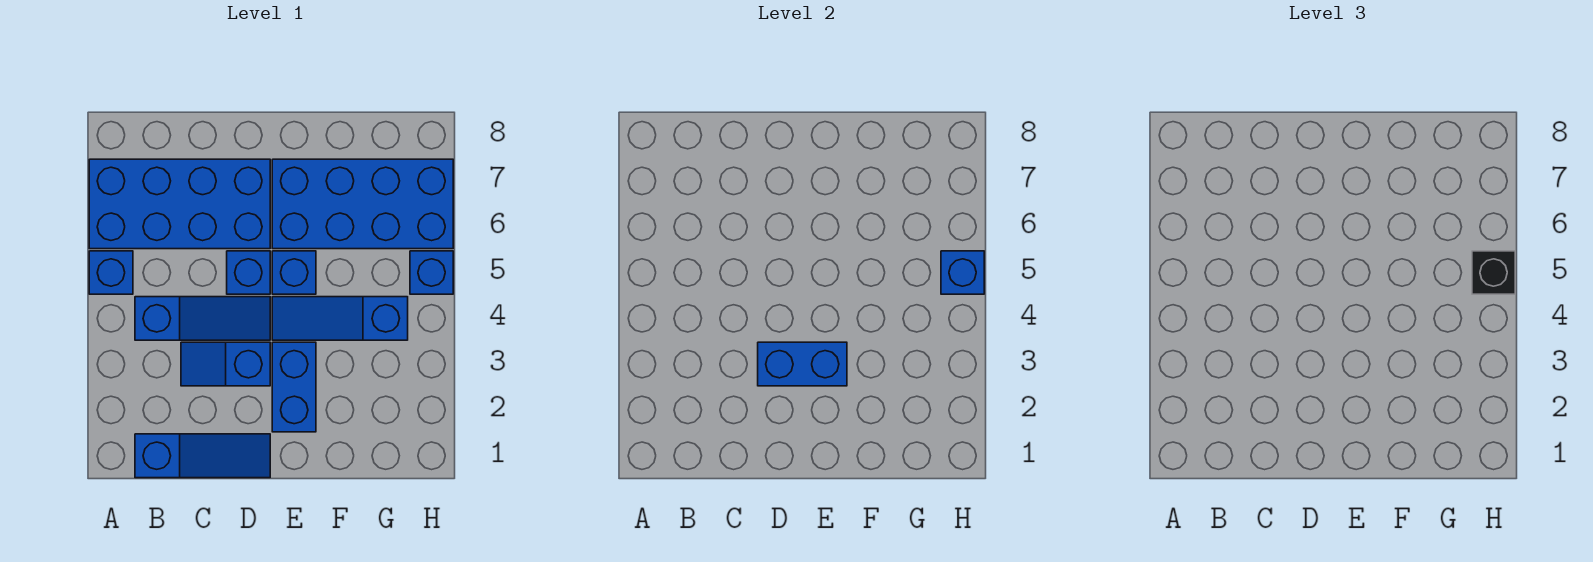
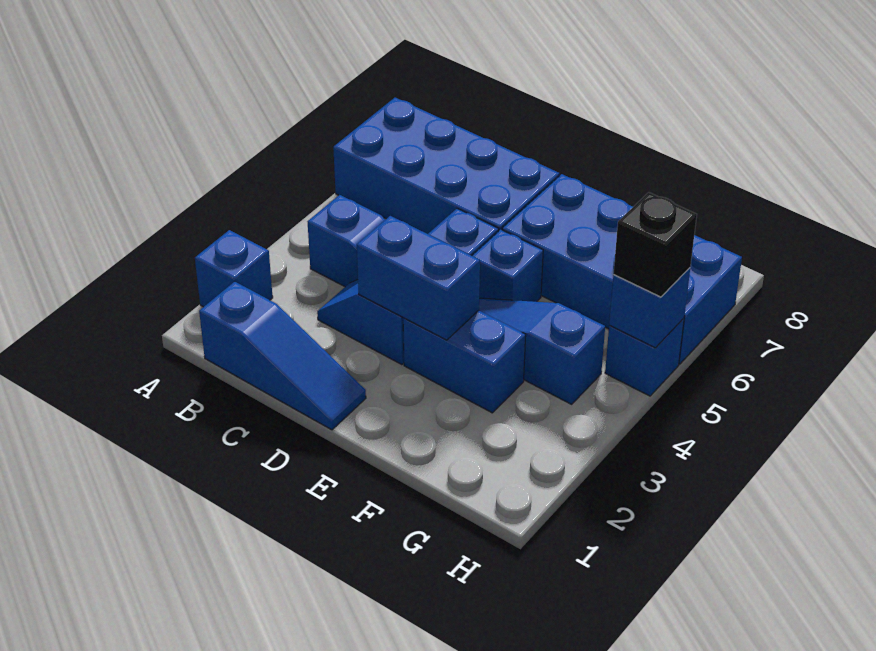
blue 1x1 brick [89,251,133,294] -> blue 1x1 brick moved to [195,230,273,307]
blue 1x2 brick [272,342,316,432] -> blue 1x2 brick turned to [403,311,526,413]

